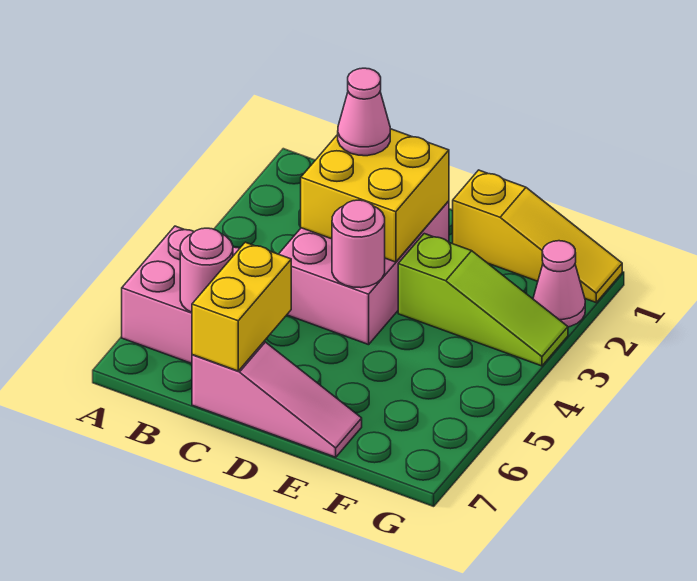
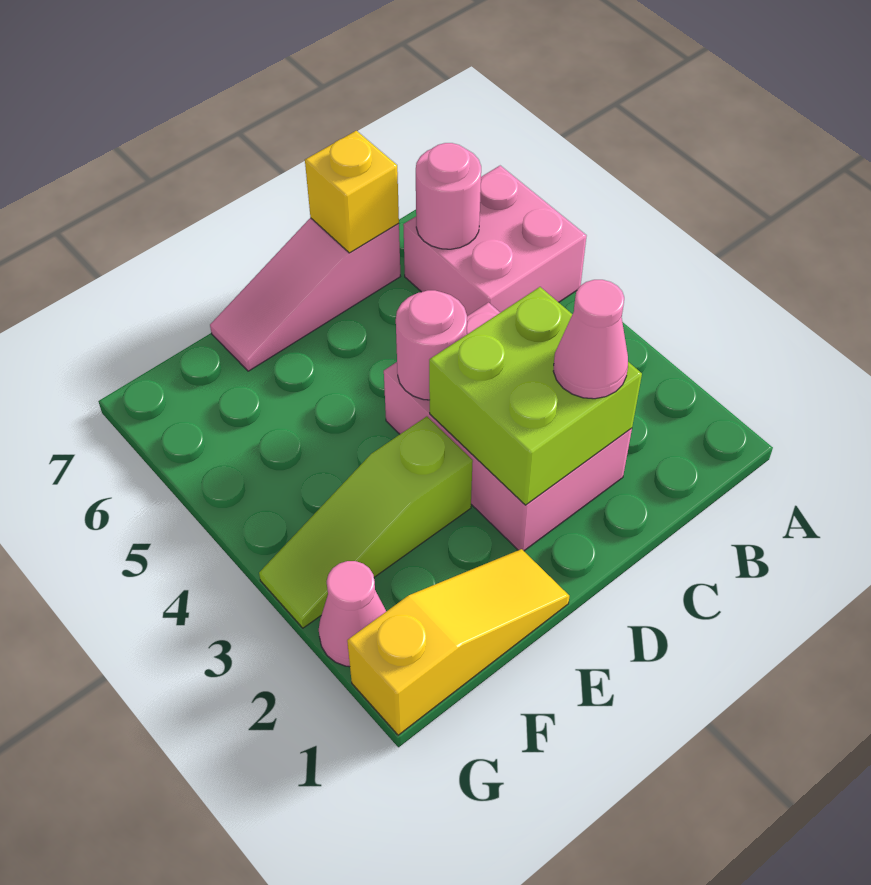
yellow 2x2 brick [301,129,449,262] -> lime 2x2 brick [429,287,642,505]
yellow 1x2 brick [192,242,291,371] -> yellow 1x1 brick [305,131,399,253]
yellow 1x3 slope [453,170,622,302] -> yellow 1x3 slope turned to [347,549,569,735]

